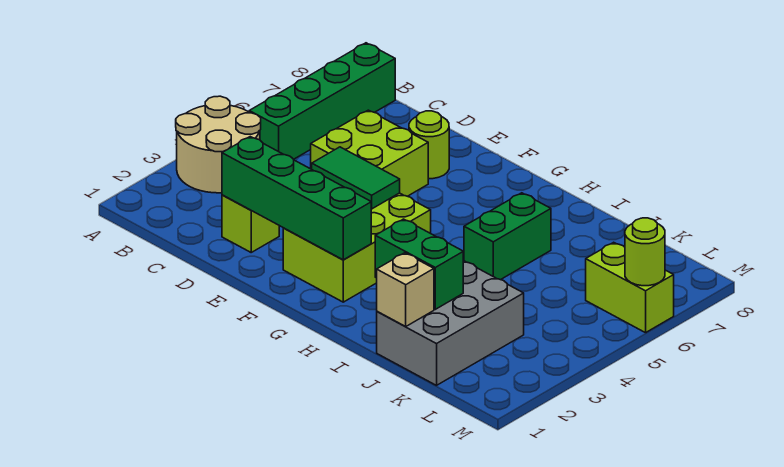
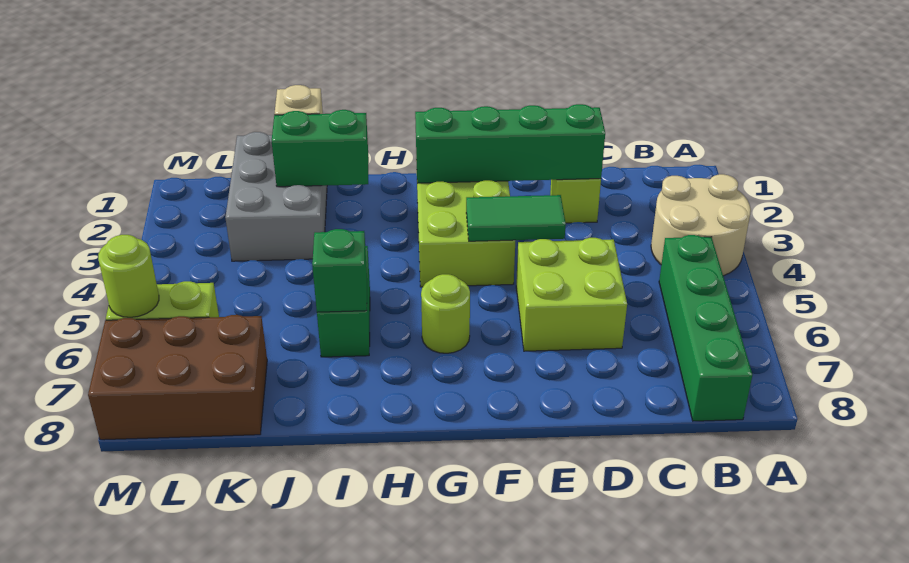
lime 1x1 round brick [409,111,449,179] -> lime 1x1 round brick moved to [421,274,470,353]
none -> green 1x1 brick [312,229,367,312]
none -> brown 2x3 brick [88,315,267,440]

